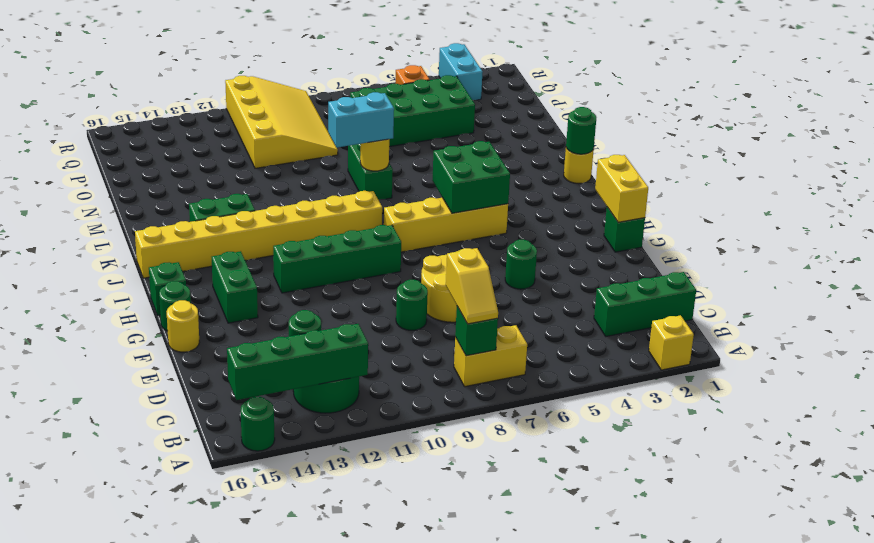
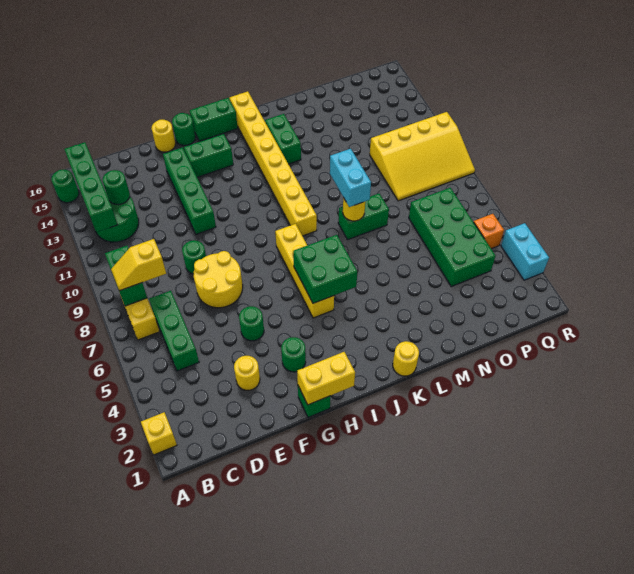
green 1x1 brick [455,306,498,356] -> green 1x2 brick [105,246,147,306]
green 1x3 brick [594,272,696,336] -> green 1x3 brick moved to [149,291,199,371]
none -> yellow 1x1 round brick [234,356,260,390]
green 1x4 brick [273,225,401,293] -> green 1x4 brick moved to [163,148,216,234]
green 1x1 brick [149,262,186,315] -> green 1x2 brick [190,98,238,141]
green 1x1 round brick [566,107,596,154] -> green 1x1 round brick moved to [281,337,306,372]
cyan 1x2 brick [439,43,483,100] -> cyan 1x2 brick turned to [501,223,549,280]

